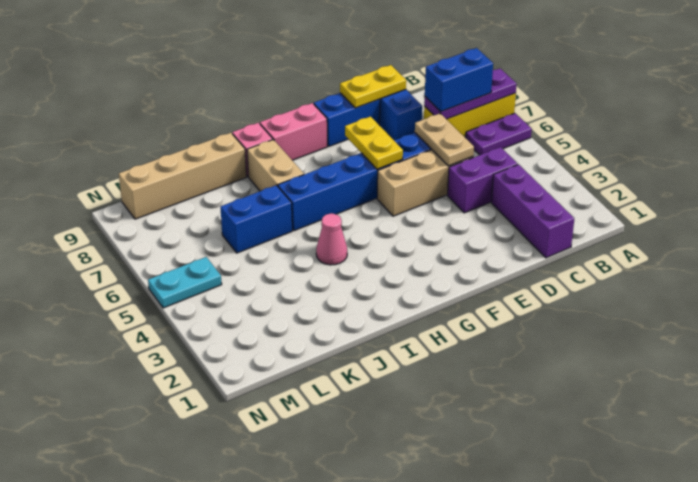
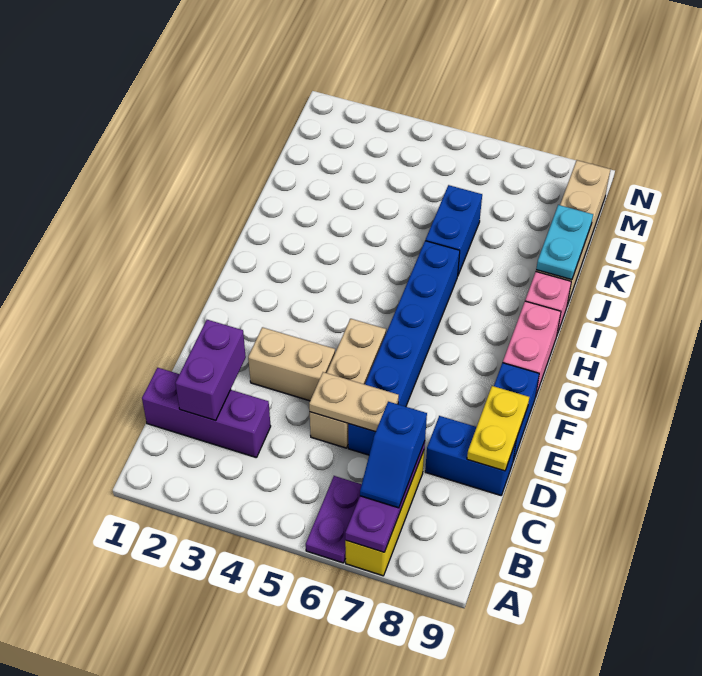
blue 1x2 brick [425,48,493,112] -> blue 1x2 slope [360,402,427,508]
purple 1x2 brick [448,147,518,213] -> purple 1x2 brick moved to [175,320,246,421]
yellow 1x2 plate [345,117,403,169] -> none
pink 1x1 cone [316,213,347,265] -> none
tan 1x2 brick [247,140,304,191] -> tan 1x2 brick moved to [248,327,335,401]
cyan 1x2 plate [148,257,222,308] -> cyan 1x2 plate moved to [536,205,593,280]

